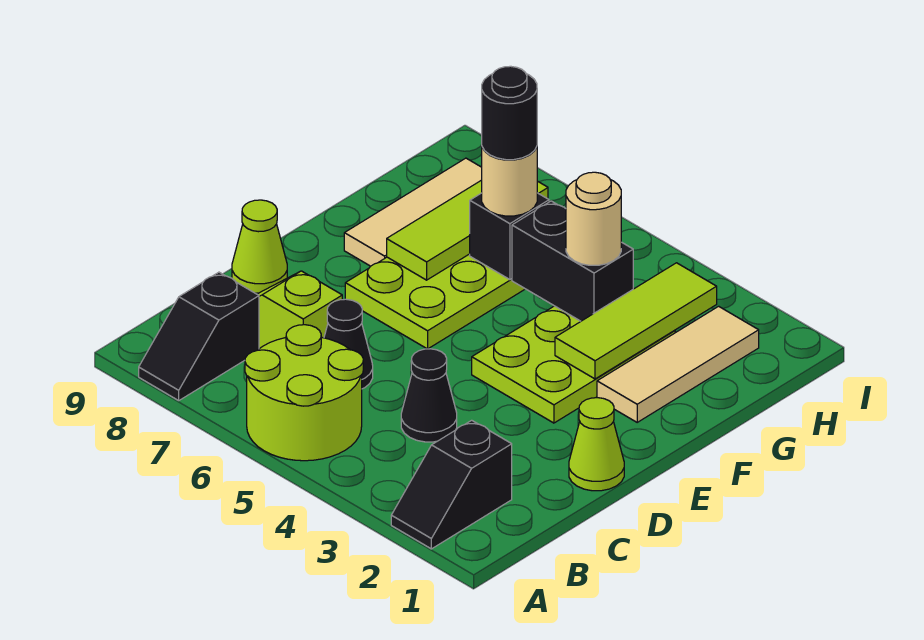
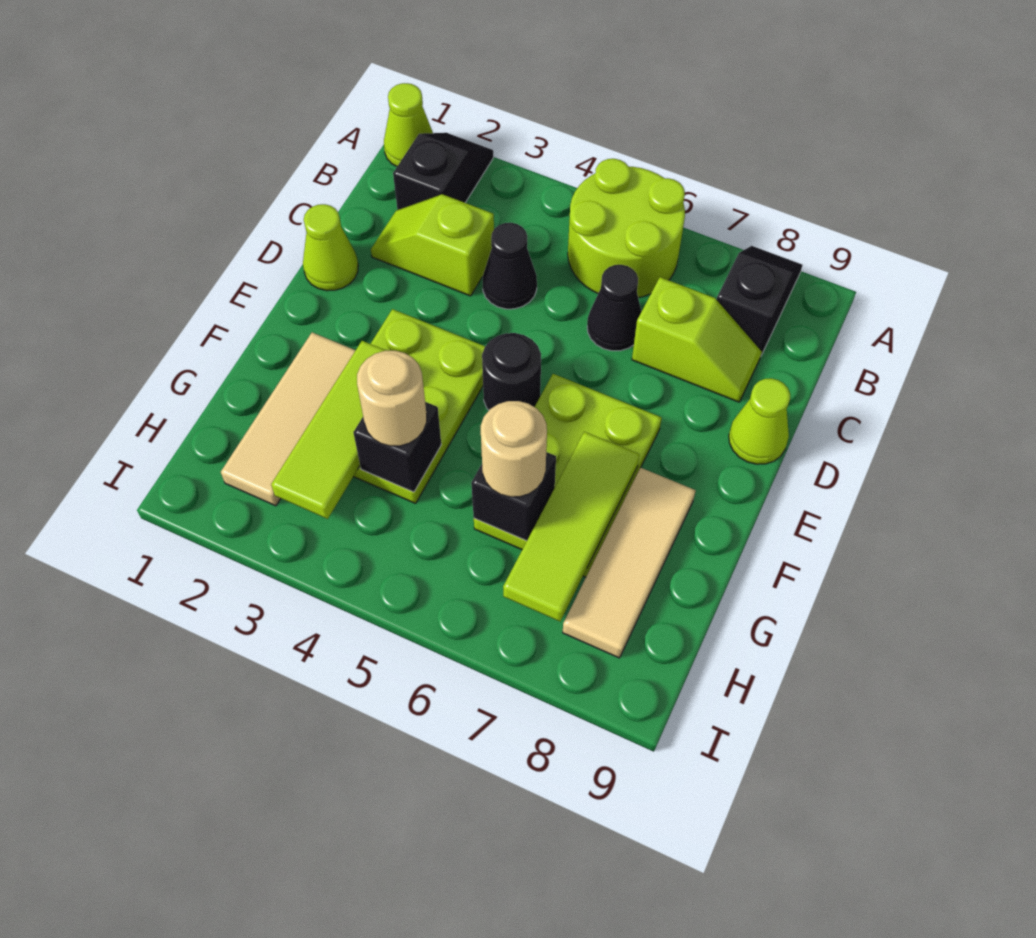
none -> lime 1x1 cone [384,83,433,166]
none -> lime 1x2 slope [371,194,494,296]
black 1x2 brick [512,201,633,321] -> black 1x1 brick [353,402,441,492]
black 1x1 round brick [482,66,537,160] -> black 1x1 round brick moved to [482,333,541,410]

